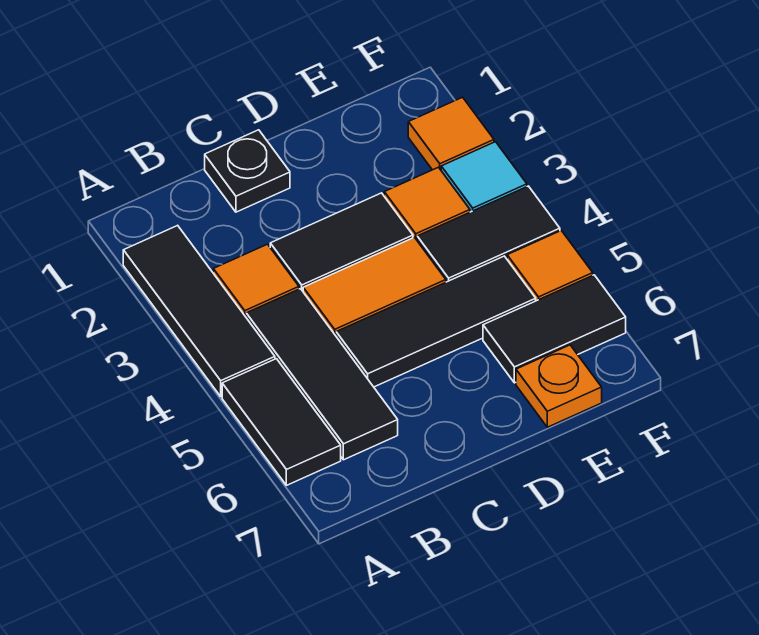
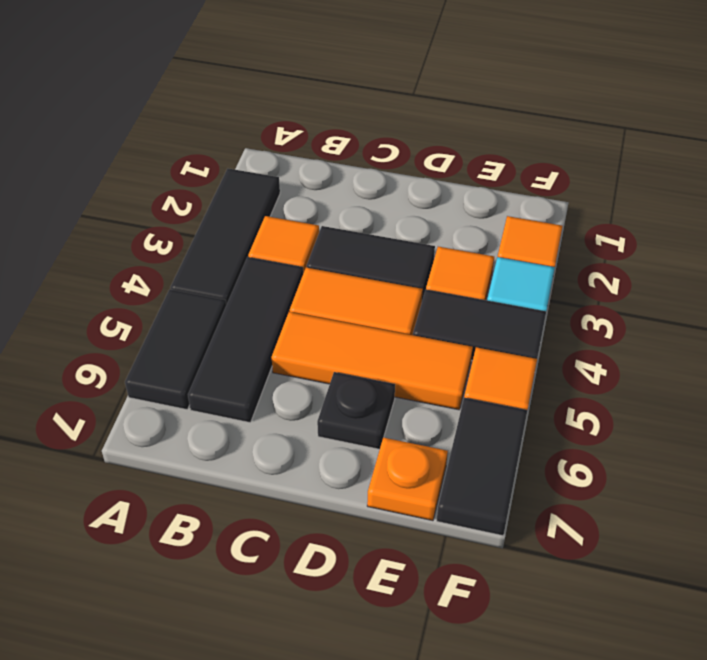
black 1x1 plate [205,130,290,212] -> black 1x1 plate moved to [317,372,395,449]
black 1x3 tile [336,256,536,387] -> orange 1x3 tile [272,312,473,410]
black 1x2 tile [483,275,626,383] -> black 1x2 tile turned to [437,398,527,536]

